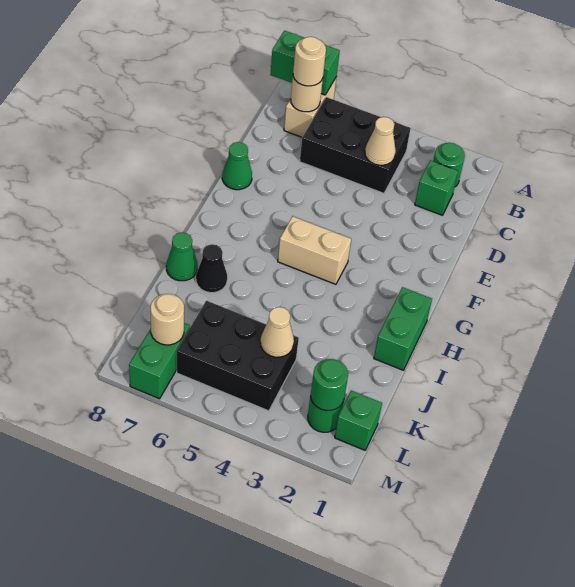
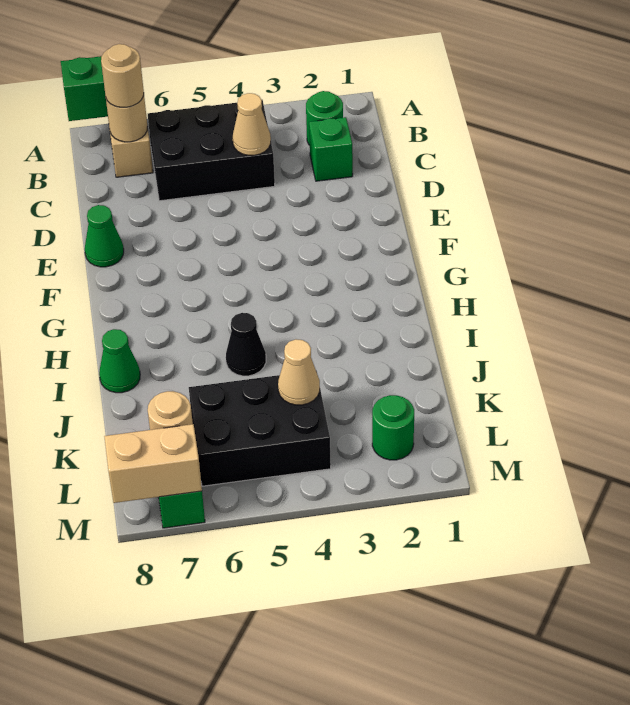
tan 1x2 brick [278,216,351,284] -> tan 1x2 brick moved to [104,424,202,503]
green 1x2 brick [374,287,432,370] -> none
black 1x1 cone [196,244,227,293] -> black 1x1 cone moved to [226,313,266,376]
green 1x1 brick [335,390,382,450] -> none
green 1x1 round brick [311,359,348,411] -> none

